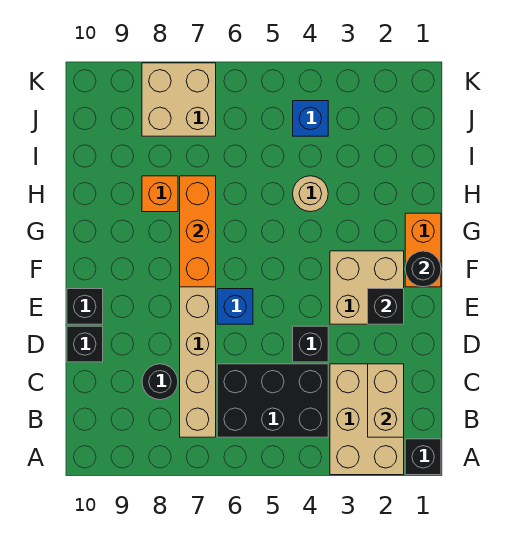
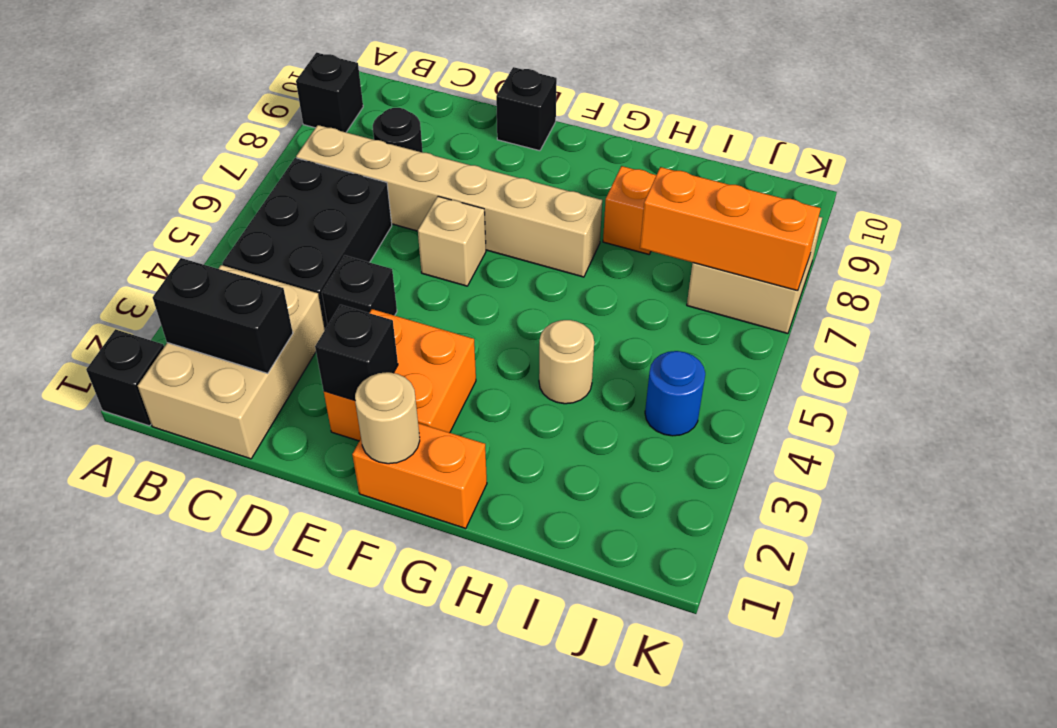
tan 2x3 brick [330,364,404,475] -> tan 2x3 brick turned to [138,265,325,459]
tan 1x2 brick [368,364,404,437] -> black 1x2 brick [153,258,293,373]
black 1x1 brick [67,326,103,362] -> black 1x1 brick moved to [296,53,363,132]
tan 2x2 brick [330,251,404,324] -> orange 2x2 brick [324,309,476,441]
blue 1x1 brick [217,289,253,324] -> tan 1x1 brick [418,196,486,286]
black 1x1 round brick [405,251,441,287] -> tan 1x1 round brick [355,372,420,464]
orange 1x3 brick [180,176,216,287] -> orange 1x3 brick moved to [640,167,821,291]
blue 1x1 brick [293,101,328,136] -> blue 1x1 round brick [645,351,705,436]

